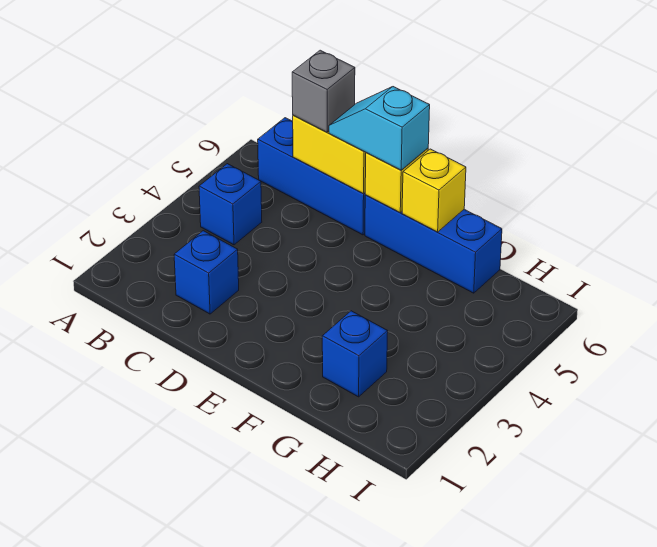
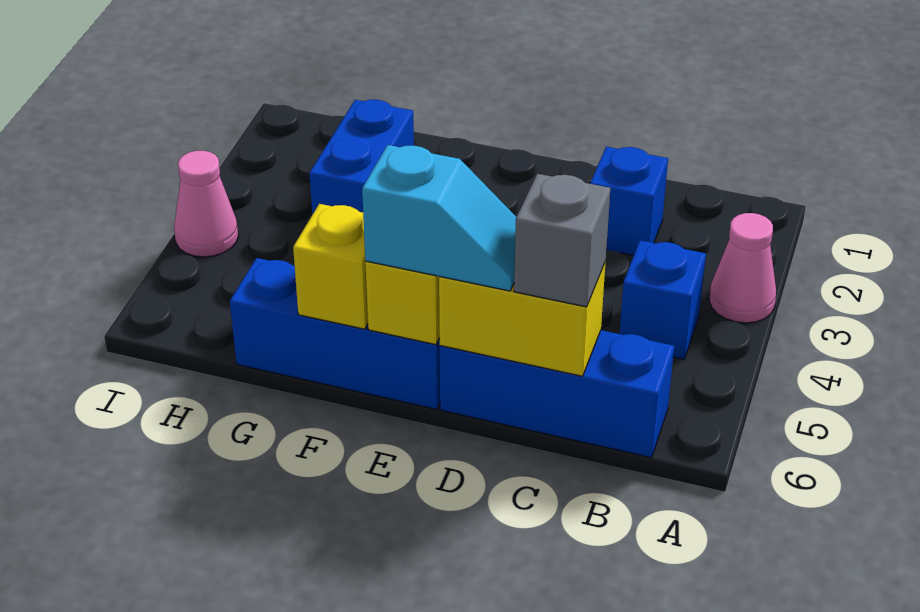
none -> pink 1x1 cone [709,213,776,323]
blue 1x1 brick [322,311,388,397] -> blue 1x2 brick [309,100,414,215]
none -> pink 1x1 cone [174,151,238,257]

